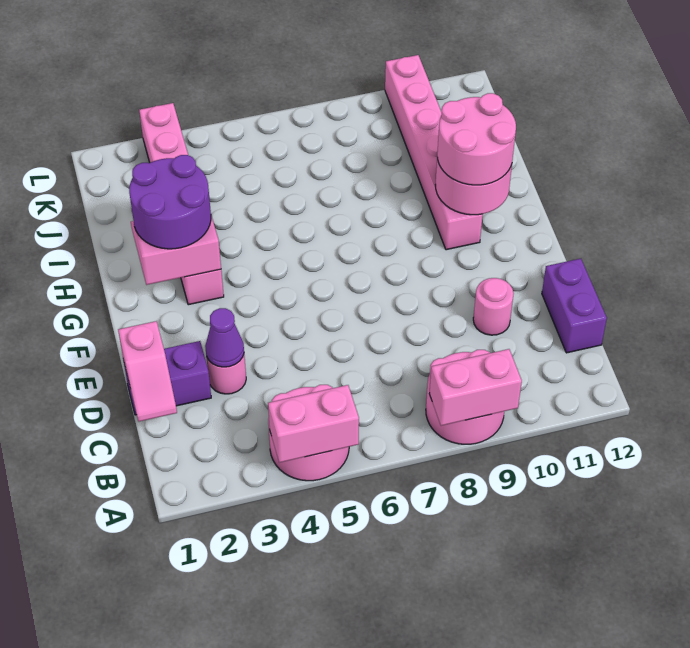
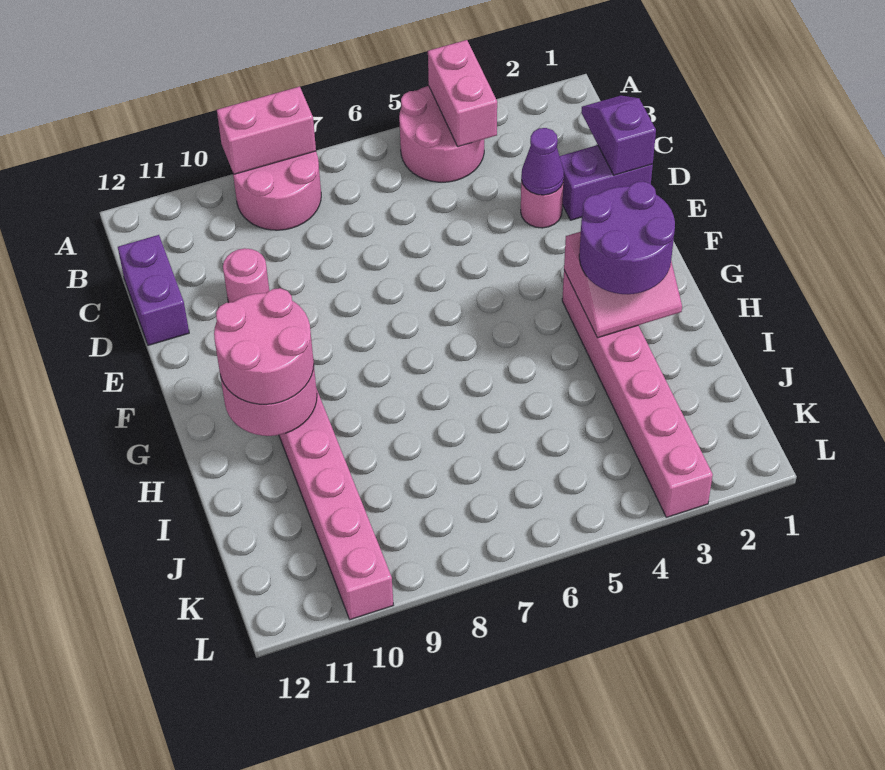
pink 1x2 brick [268,385,359,463] -> pink 1x2 brick turned to [428,40,497,147]
pink 1x2 slope [118,321,177,421] -> purple 1x2 slope [581,96,656,175]

